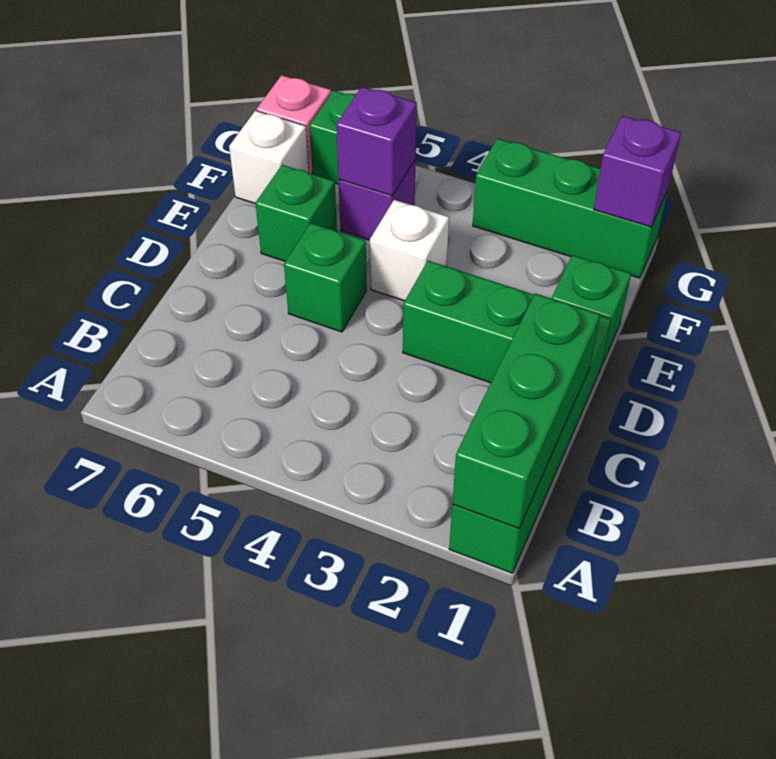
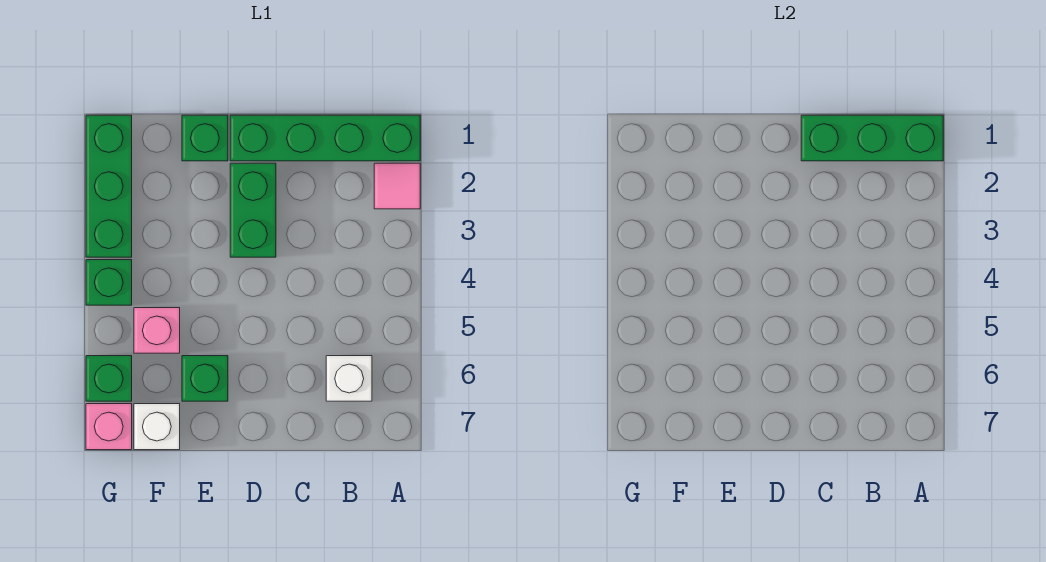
none -> pink 1x1 tile [374,163,420,209]
green 1x1 brick [284,223,367,332] -> green 1x1 brick moved to [86,260,132,305]
white 1x1 brick [370,200,449,301] -> white 1x1 brick moved to [326,356,372,401]
purple 1x1 brick [339,159,416,240] -> pink 1x1 brick [134,308,180,353]
purple 1x1 brick [336,87,417,196] -> none
purple 1x1 brick [594,116,681,227] -> none

